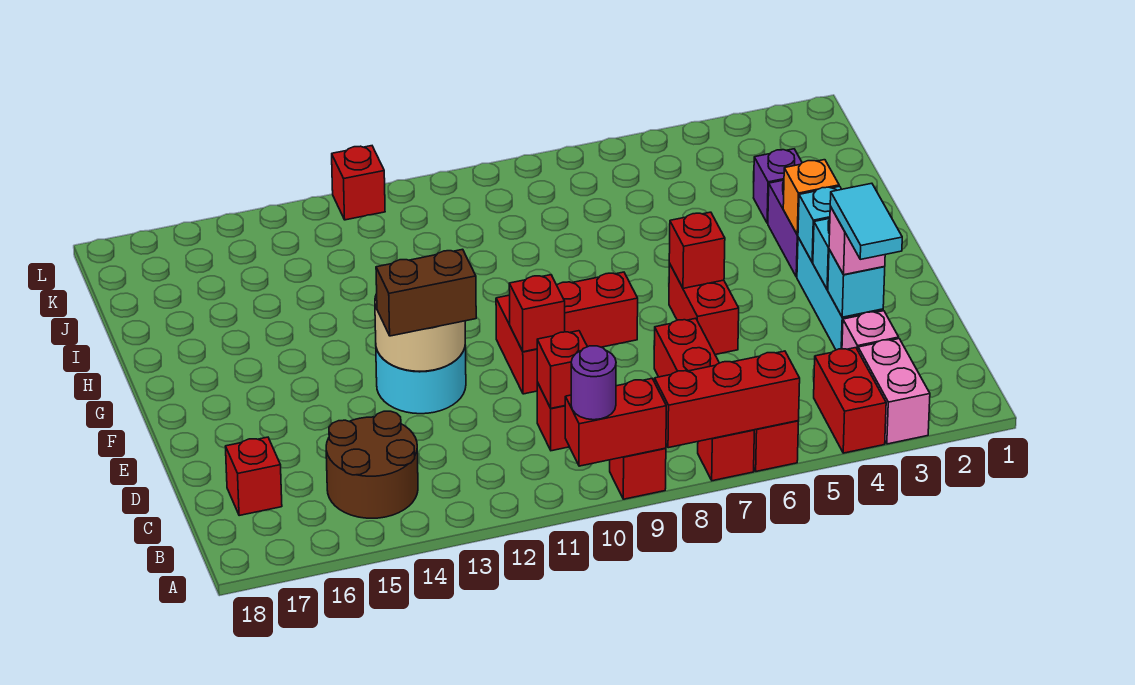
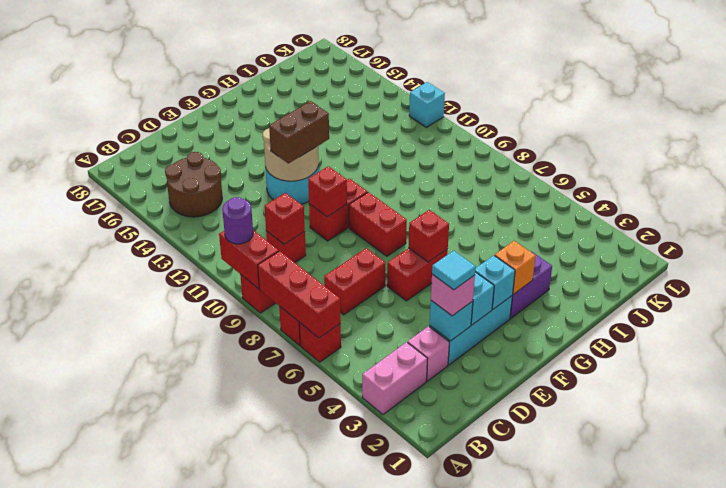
red 1x2 brick [814,348,886,453] -> none
cyan 1x2 tile [830,183,902,259] -> cyan 1x1 tile [432,251,476,290]
red 1x1 brick [225,437,282,516] -> none
brown 1x2 brick [376,249,476,336] -> brown 1x2 brick turned to [269,101,329,163]
purple 1x1 brick [754,149,802,223] -> none
red 1x1 brick [332,146,385,220] -> cyan 1x1 brick [409,82,445,127]

